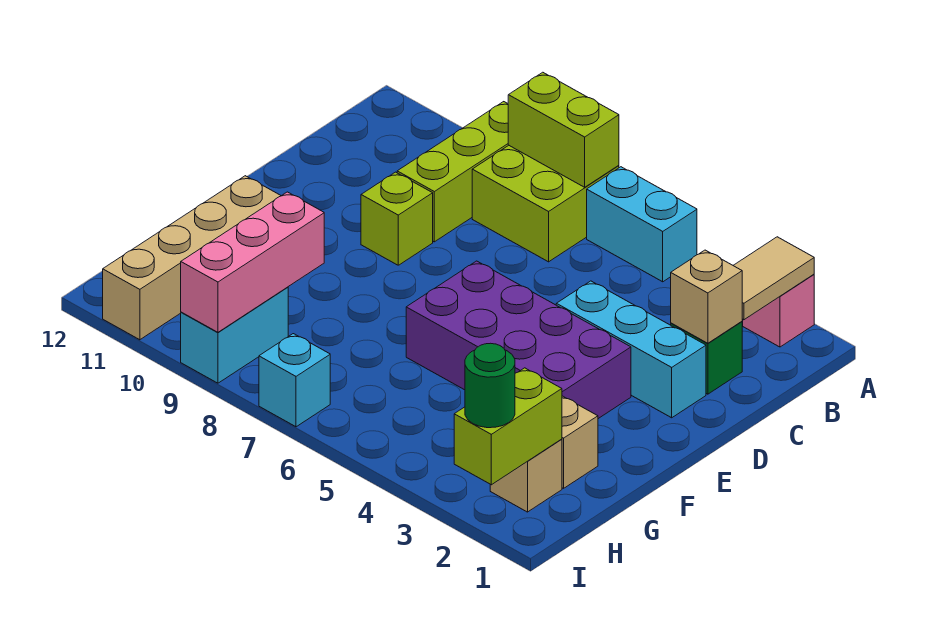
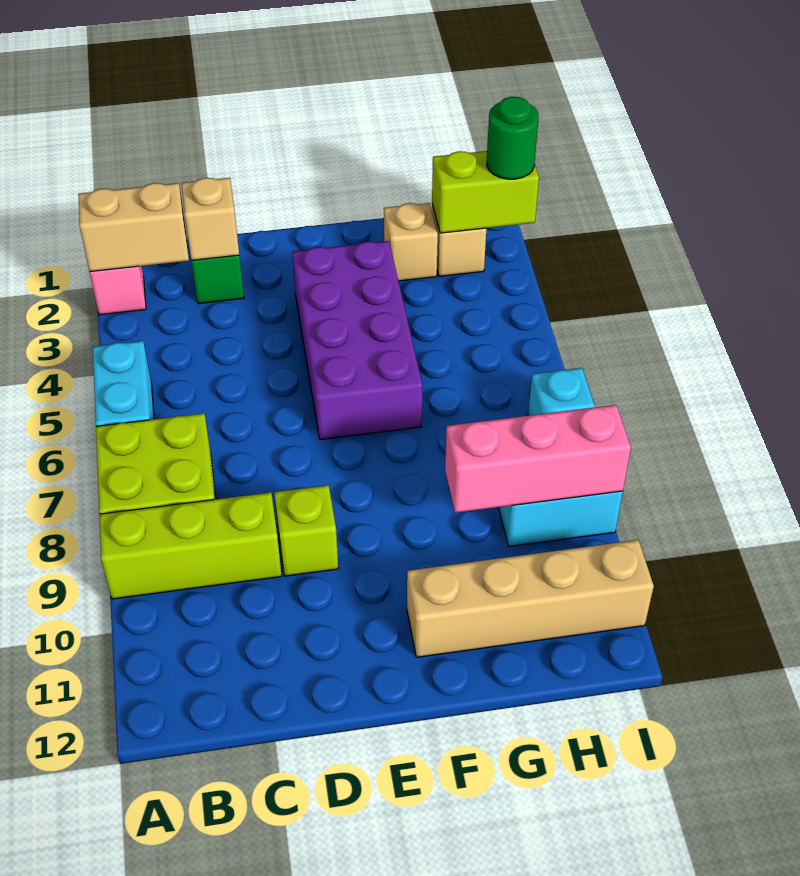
tan 1x2 tile [733,237,814,320] -> tan 1x2 brick [78,183,189,272]
lime 1x2 brick [508,72,619,187] -> none
cyan 1x3 brick [556,281,706,418] -> none

